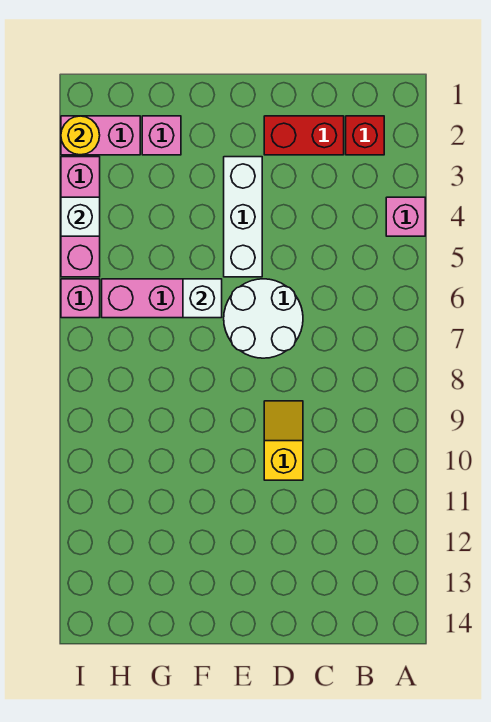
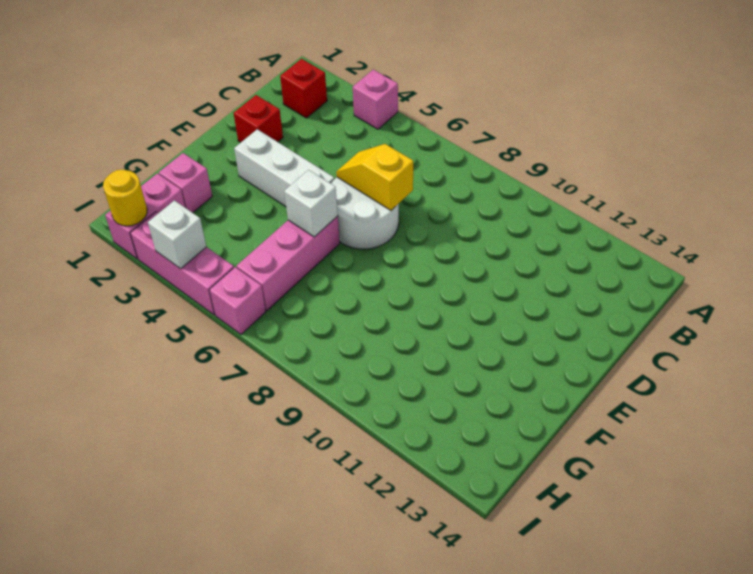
red 1x2 brick [264,116,344,155] -> red 1x1 brick [234,95,283,143]
yellow 1x2 slope [264,401,303,480] -> yellow 1x2 slope moved to [336,144,413,210]

